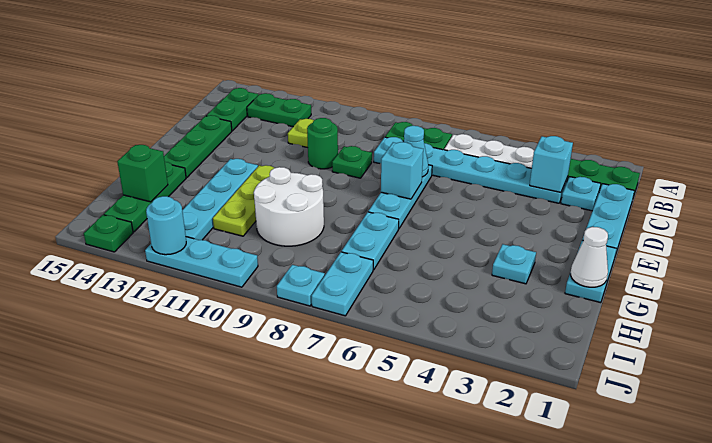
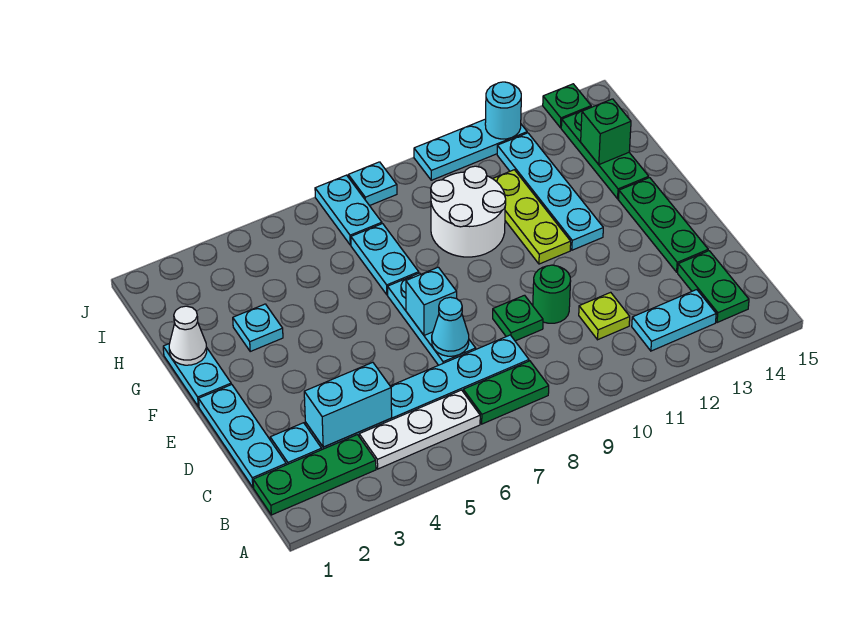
green 1x2 plate [247,93,311,127] -> cyan 1x2 plate [632,290,716,351]
cyan 1x1 brick [530,136,573,193] -> cyan 1x2 brick [304,362,392,447]

